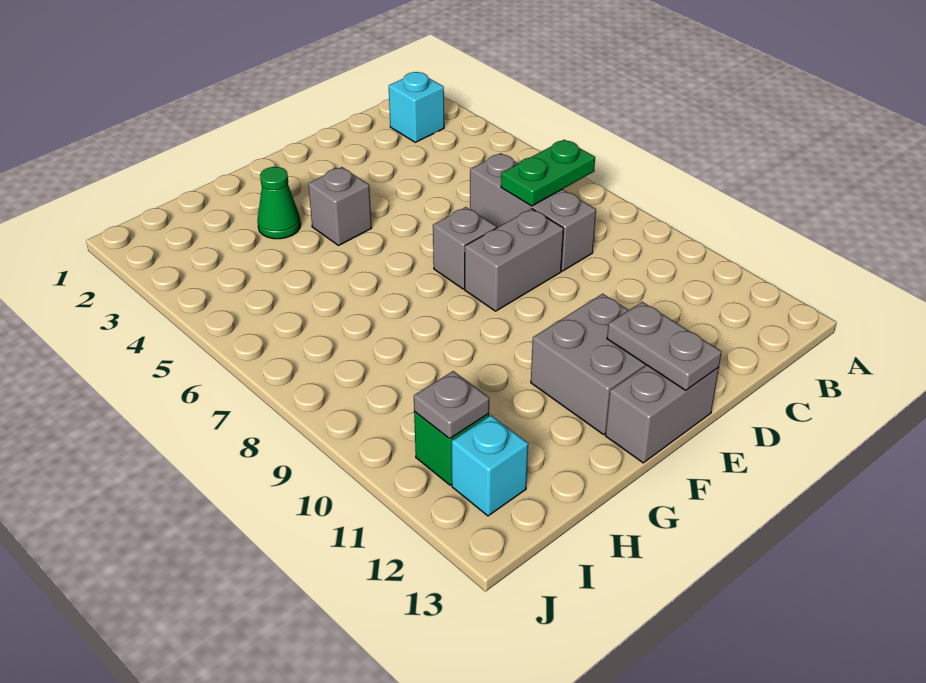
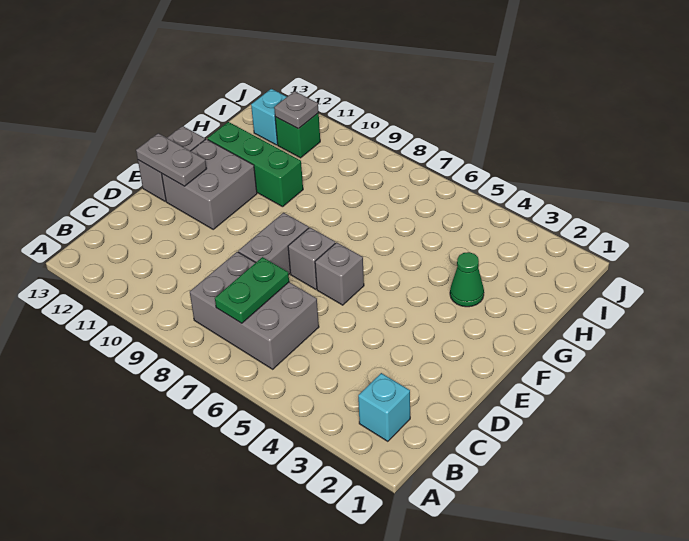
grey 1x3 brick [470,153,596,271] -> grey 2x3 brick [190,252,319,369]
grey 1x1 brick [308,167,372,245] -> grey 1x1 brick moved to [315,242,364,305]
none -> green 1x3 brick [207,122,303,207]

